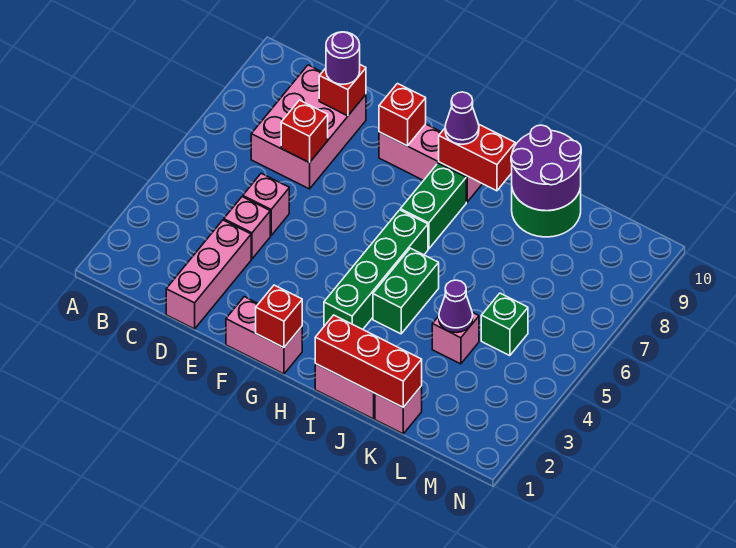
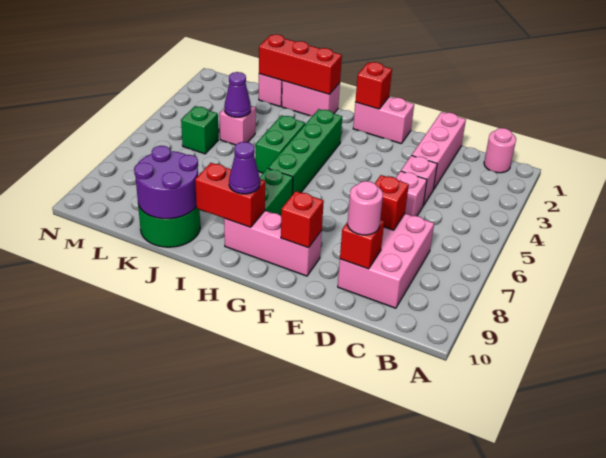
none -> pink 1x1 round brick [484,128,516,173]
purple 1x1 round brick [326,32,360,84] -> pink 1x1 round brick [348,181,383,235]

